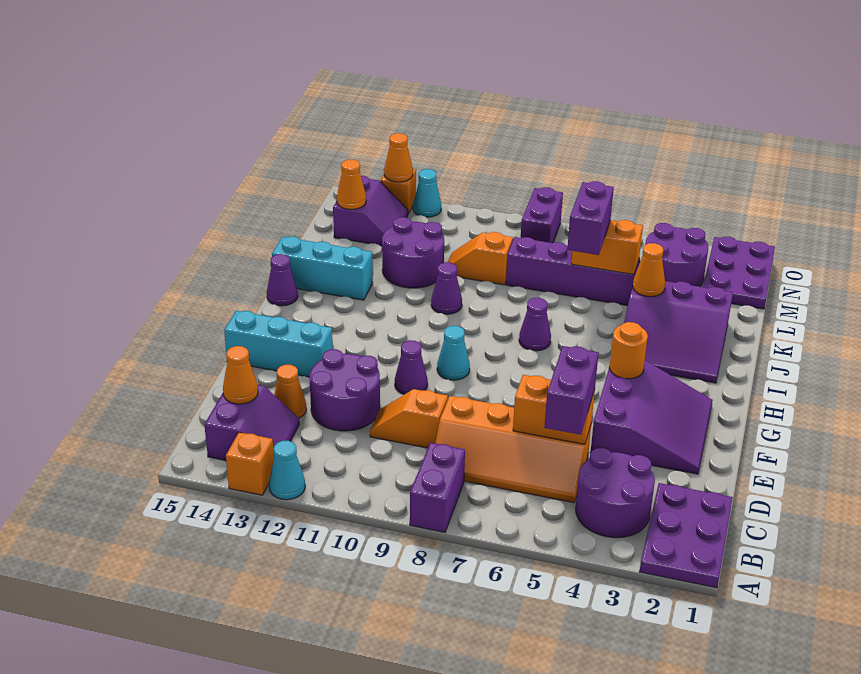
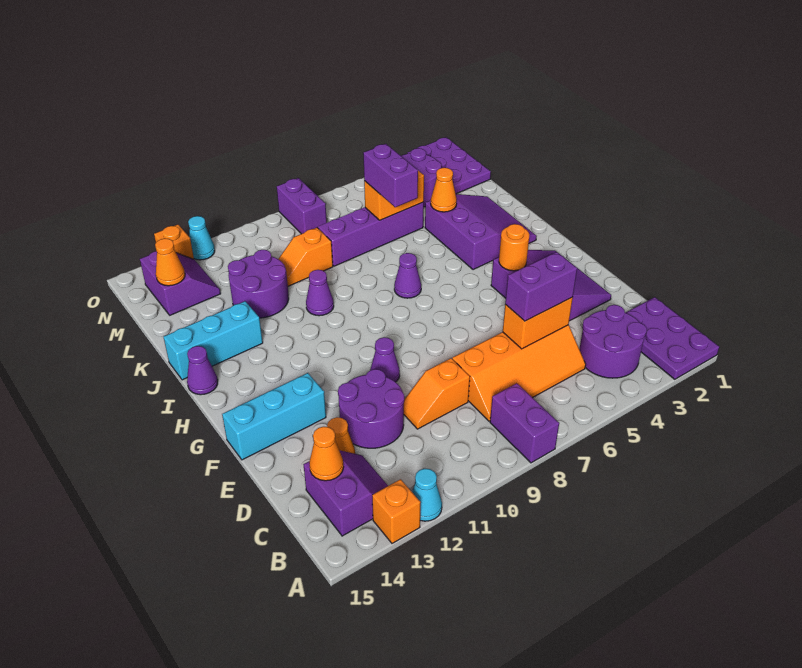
purple 1x2 brick [544,346,599,435] -> purple 1x2 brick turned to [505,252,577,321]
cyan 1x1 cone [437,326,470,380] -> none
purple 3x3 slope [624,281,733,383] -> purple 3x3 slope turned to [425,194,537,270]
orange 1x1 cone [384,133,413,182] -> none

